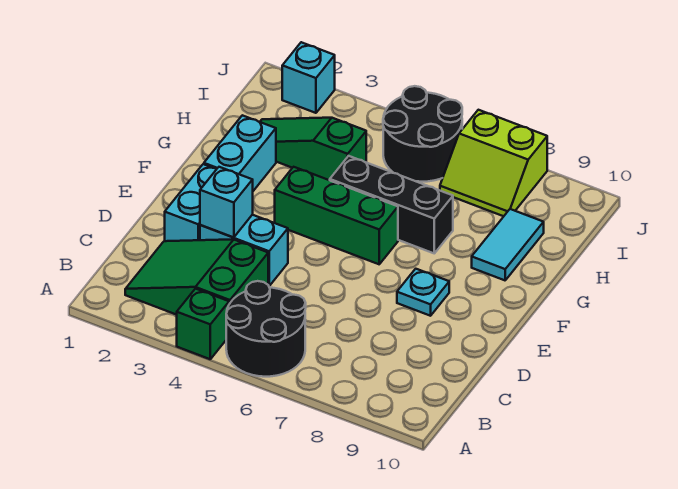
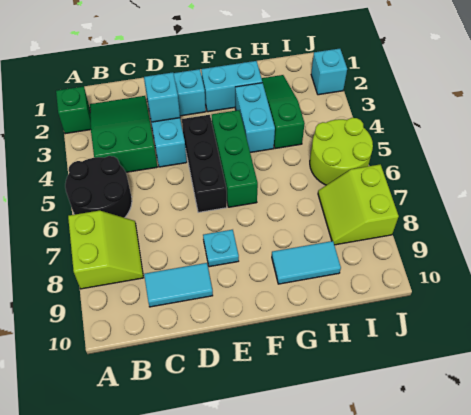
green 1x1 brick [177,289,229,359] -> green 1x1 brick moved to [56,86,91,134]
none -> lime 2x2 slope [68,211,143,289]
none -> cyan 1x2 tile [144,263,213,307]
none -> cyan 1x2 brick [235,83,275,153]
black 1x3 brick [330,156,453,253] -> black 1x3 brick moved to [182,115,227,212]
black 2x2 round brick [383,86,462,182] -> lime 2x2 round brick [310,118,373,185]

